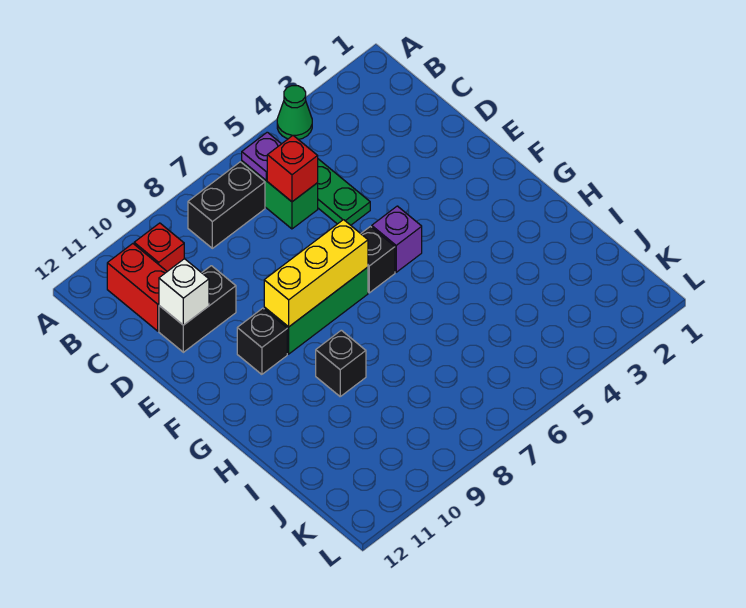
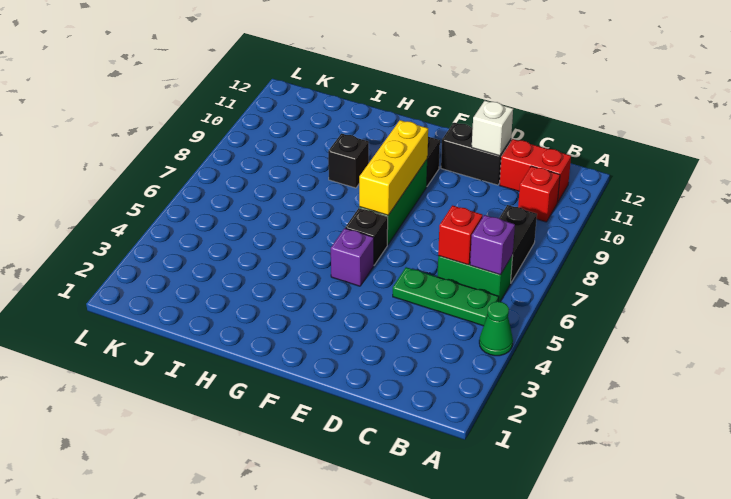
purple 1x1 plate [242,132,281,180] -> purple 1x1 brick [470,215,515,275]
black 1x2 brick [159,266,236,352] -> black 1x2 brick turned to [441,123,511,185]

